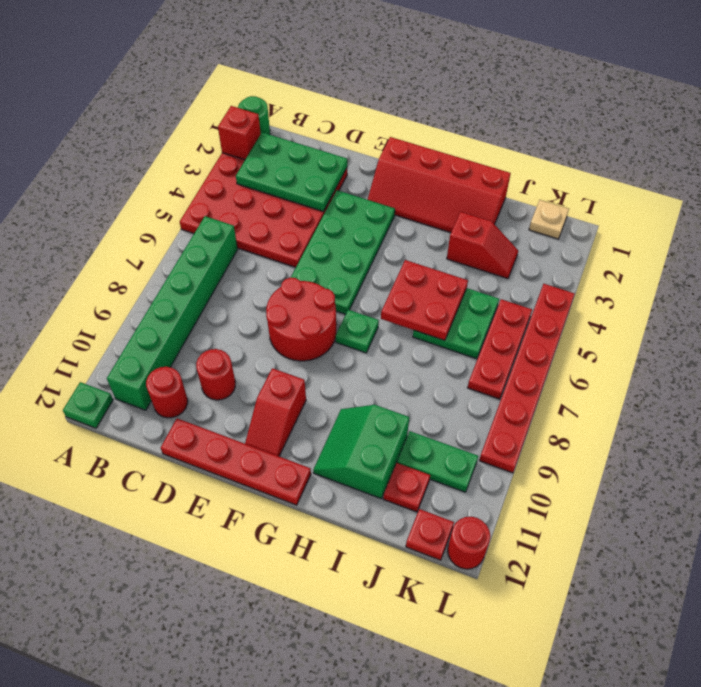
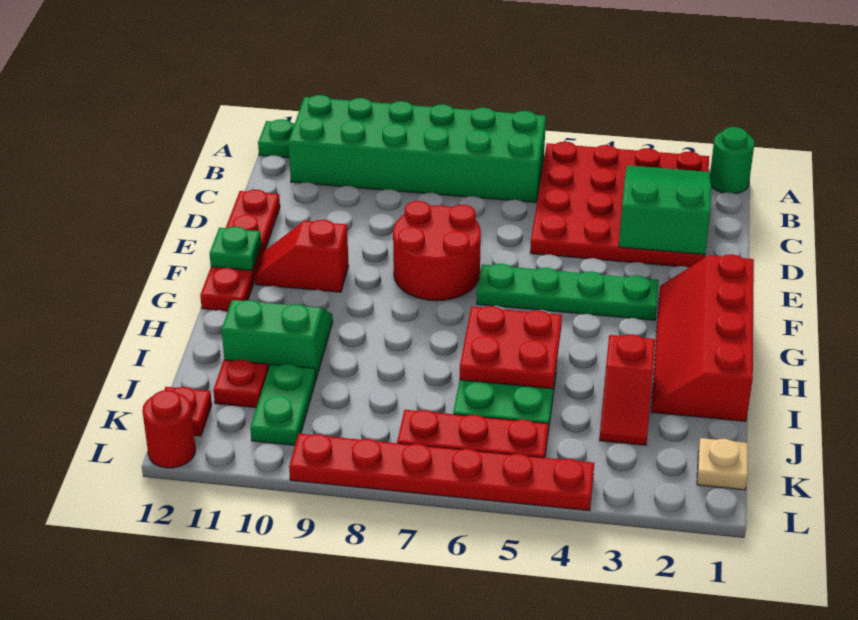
red 1x1 brick [218,106,261,160] -> none
green 2x3 plate [236,133,347,212] -> green 2x3 slope [619,165,711,255]
green 1x6 brick [107,216,238,410] -> green 2x6 brick [288,95,546,202]
red 1x1 round brick [146,367,188,418] -> none
red 1x1 round brick [196,349,235,400] -> none
green 2x4 plate [291,190,395,314] -> green 1x4 plate [477,264,659,320]
green 1x1 plate [336,310,379,353] -> green 1x1 plate moved to [209,227,261,270]

